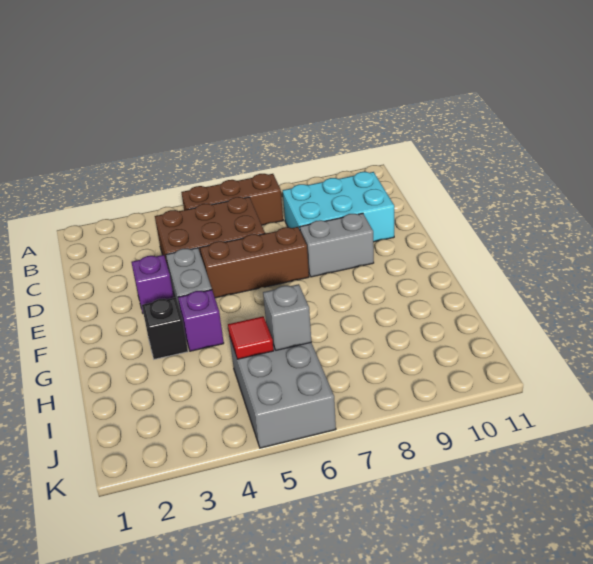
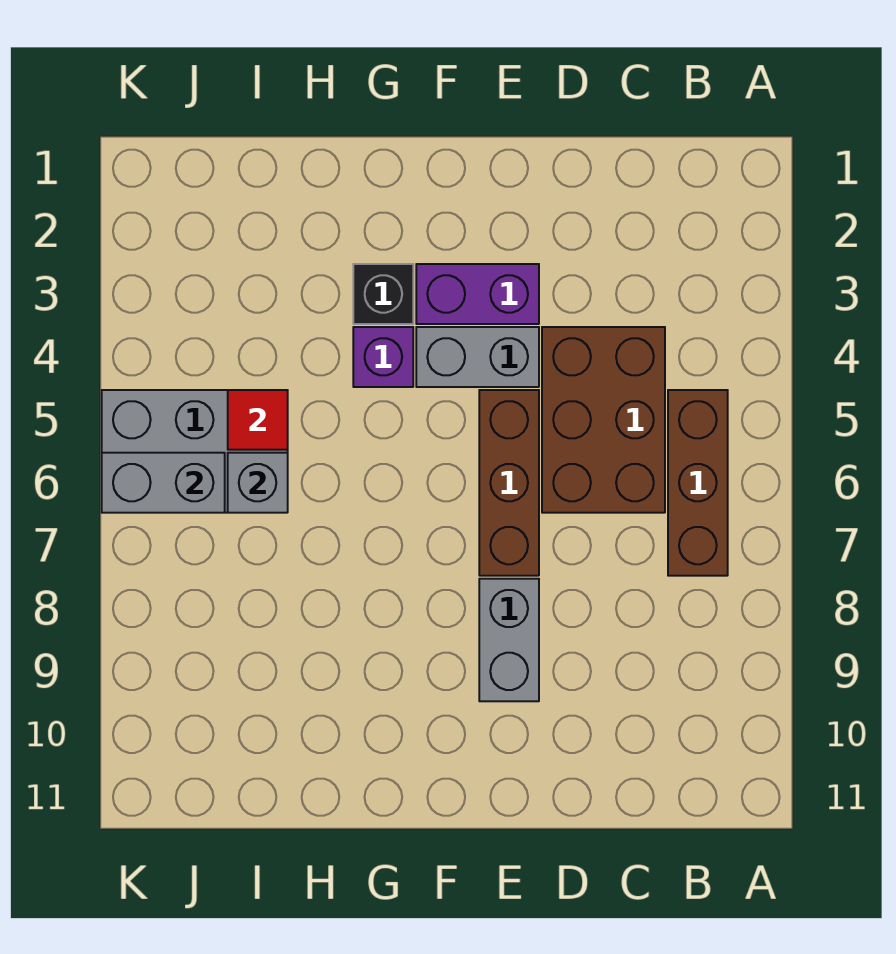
cyan 2x3 brick [283,172,394,242] -> none
purple 1x1 brick [131,255,174,313] -> purple 1x2 brick [416,264,539,324]
none -> grey 1x2 brick [102,453,225,513]

